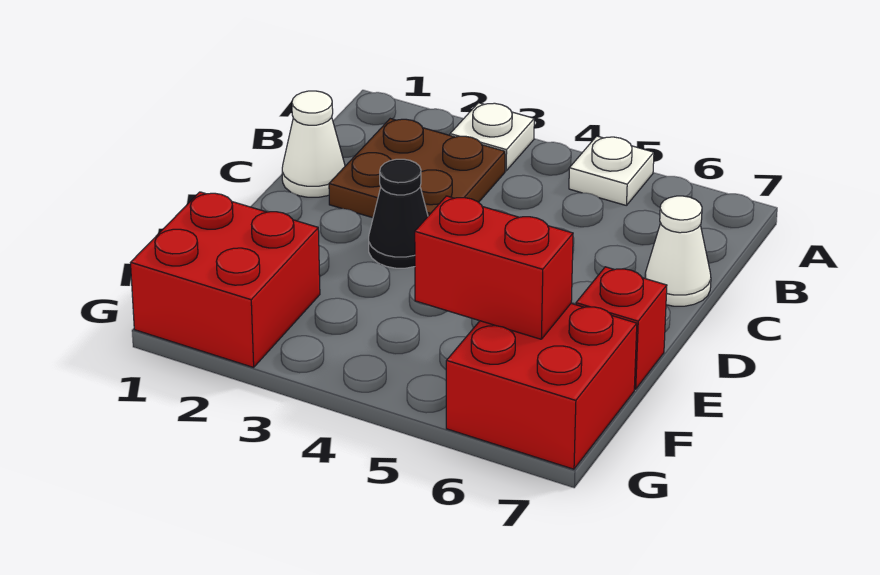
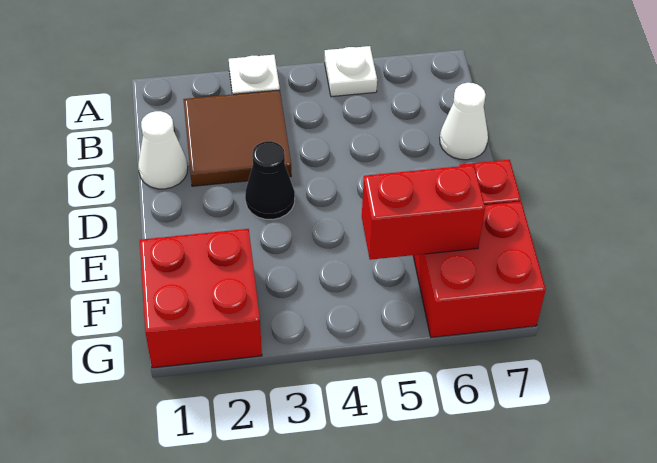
brown 2x2 plate [329,119,505,218] -> brown 2x2 tile [183,90,291,186]

